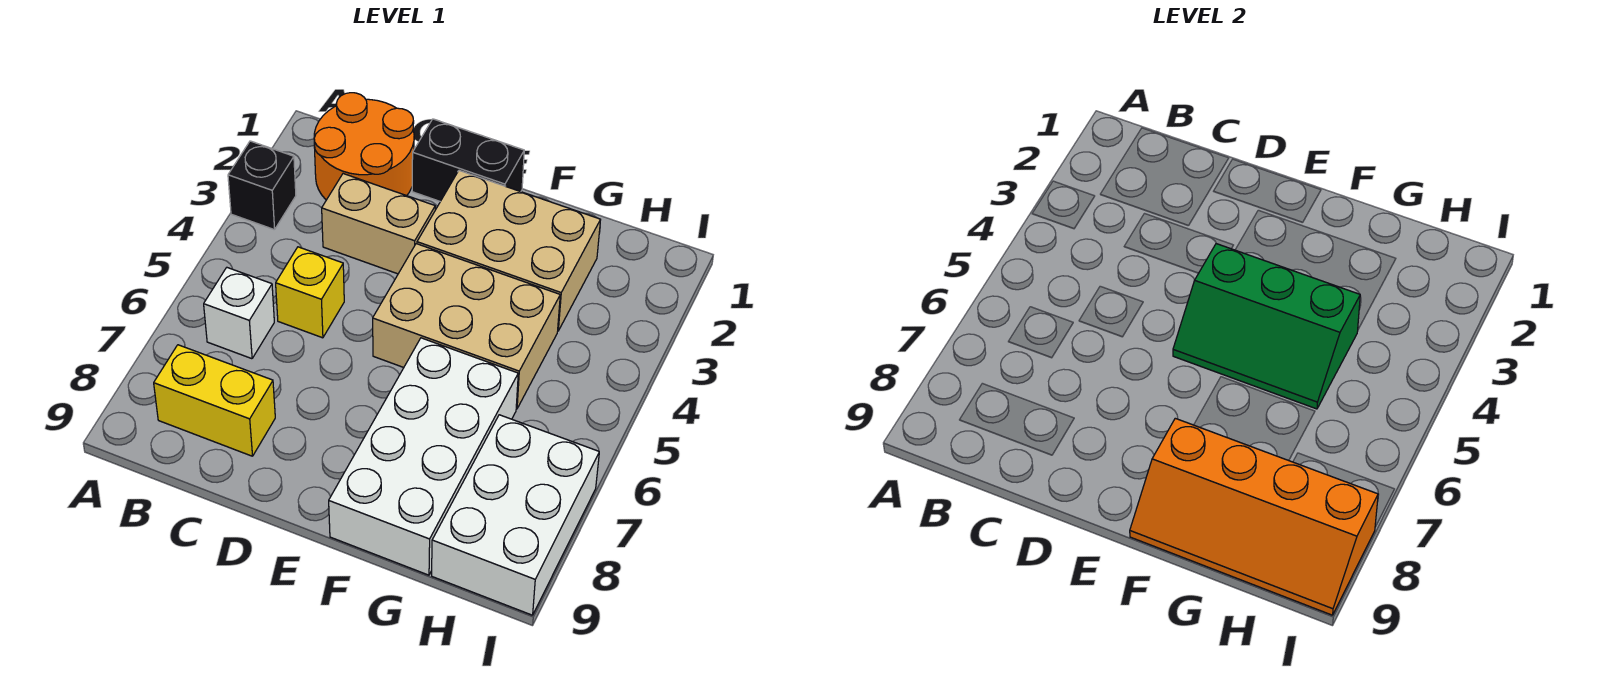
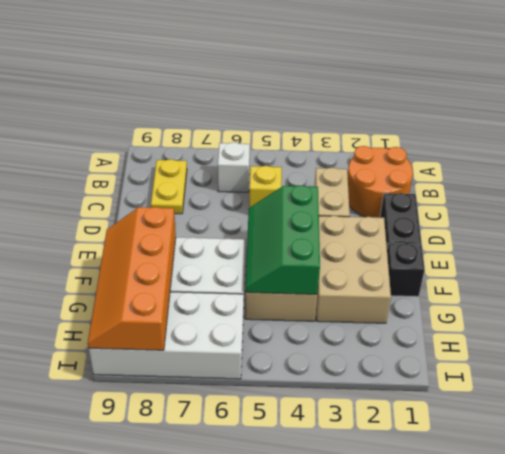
black 1x1 brick [228,141,296,230] -> black 1x1 brick moved to [387,243,424,297]
yellow 1x2 brick [154,345,275,456] -> yellow 1x2 plate [151,159,187,214]
white 2x3 brick [432,415,599,615] -> white 2x4 brick [89,292,244,379]

